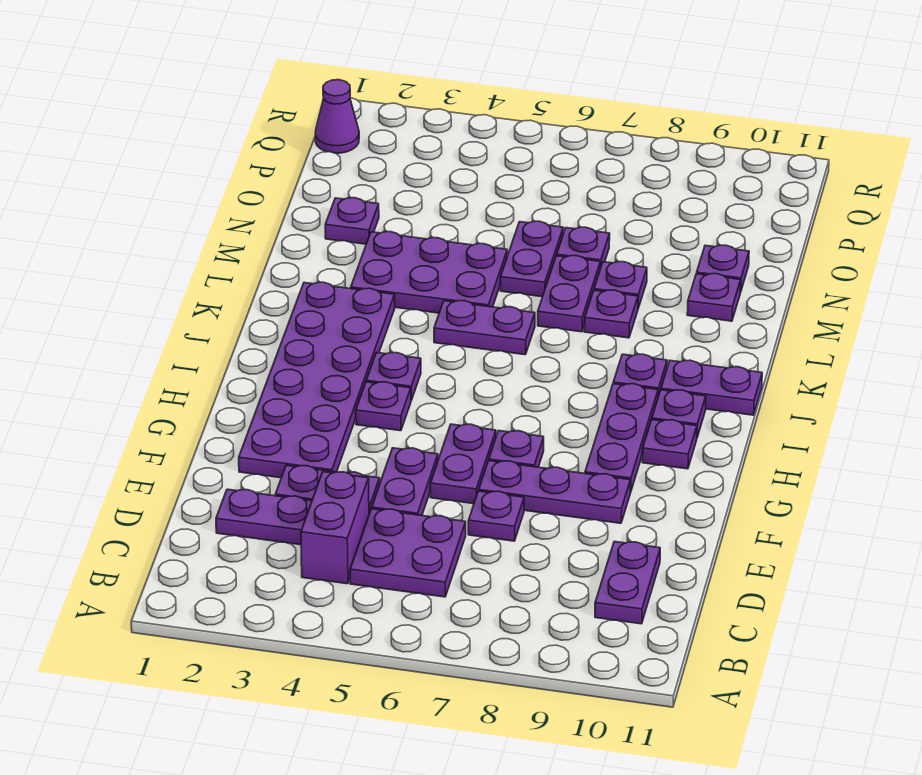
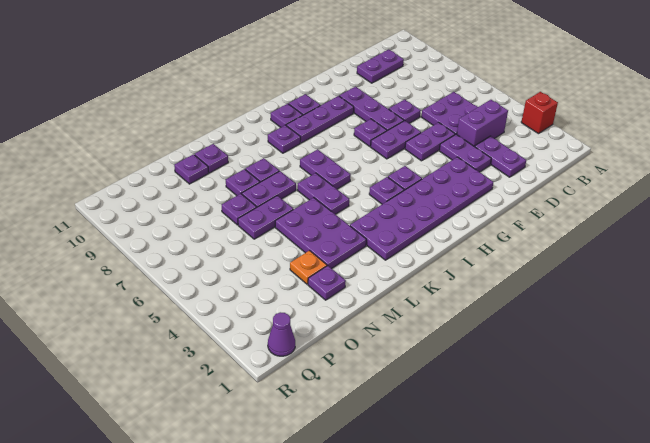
none -> red 1x1 brick [521,92,558,134]
purple 1x2 plate [661,360,762,415] -> purple 1x2 plate moved to [300,149,351,189]
none -> orange 1x1 plate [290,251,327,284]

